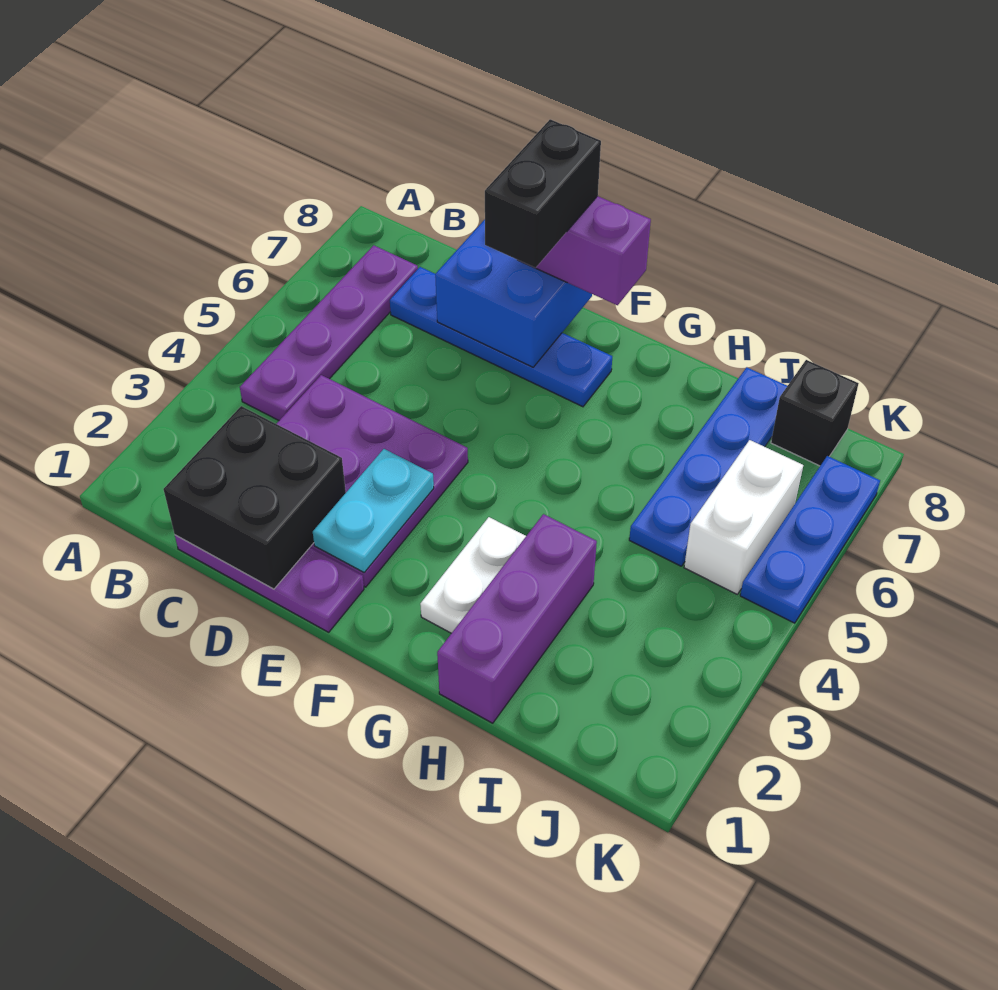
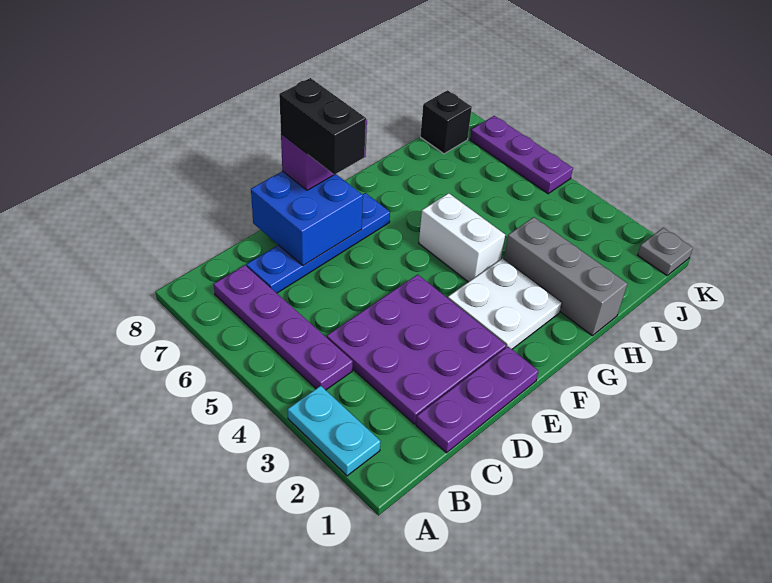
black 2x2 brick [163,406,346,589] -> none
cyan 1x2 plate [313,449,434,573] -> cyan 1x2 plate moved to [288,386,380,476]
white 1x2 plate [420,517,526,633] -> white 2x2 plate [448,258,562,349]
purple 1x3 brick [437,514,597,723] -> grey 1x3 brick [504,217,627,336]
blue 1x4 plate [629,367,787,566] -> none
white 1x2 brick [684,440,803,594] -> white 1x2 brick moved to [419,193,505,282]
none -> grey 1x1 plate [638,228,693,275]
blue 1x3 plate [740,456,880,623] -> purple 1x3 plate [470,116,573,194]

